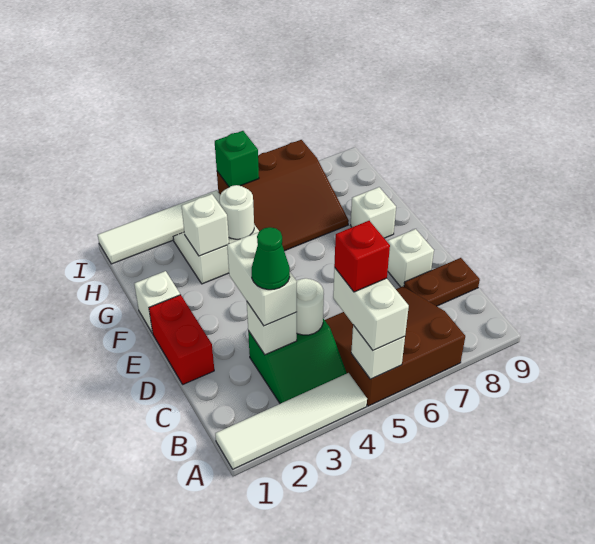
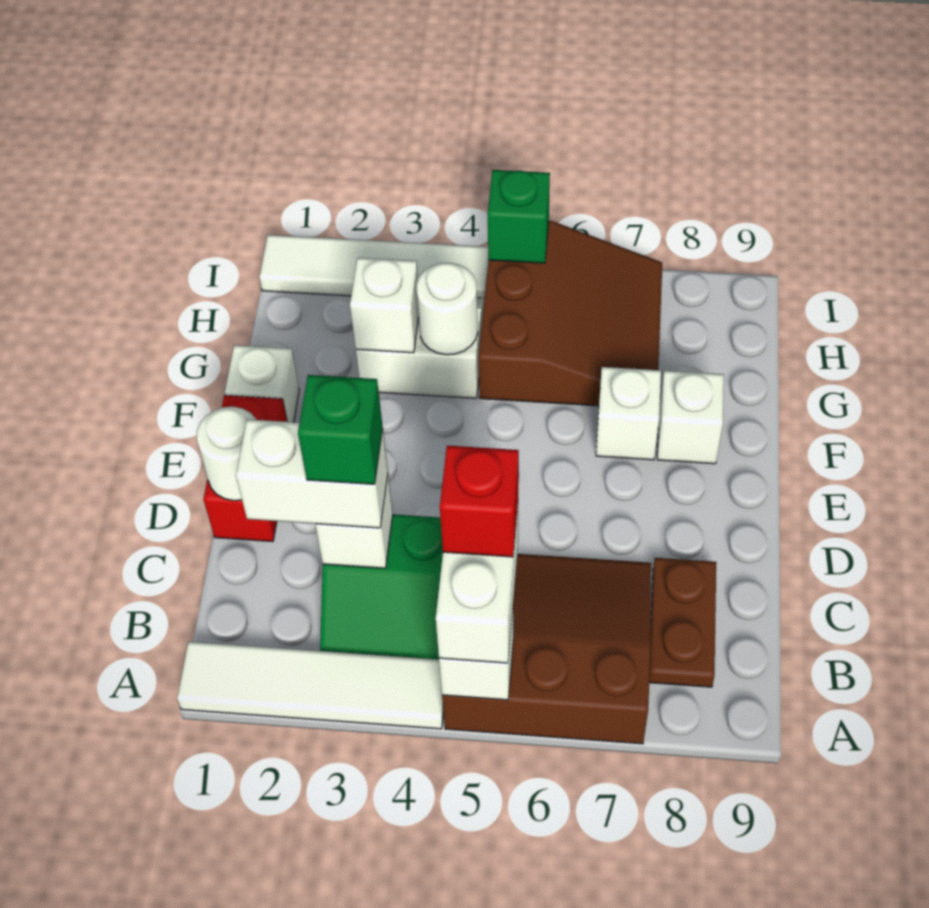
white 1x2 brick [227,232,297,326] -> white 1x2 brick turned to [236,419,388,528]
green 1x1 cone [252,227,290,290] -> green 1x1 brick [298,375,383,484]
white 1x1 round brick [296,278,324,335] -> white 1x1 round brick moved to [197,407,257,501]
brown 1x2 plate [404,258,480,306] -> brown 1x2 plate turned to [649,558,716,687]
white 1x1 brick [388,229,434,287] -> white 1x1 brick moved to [596,367,661,460]
brown 3x3 slope [217,140,349,251] -> brown 3x3 slope turned to [478,220,662,406]

